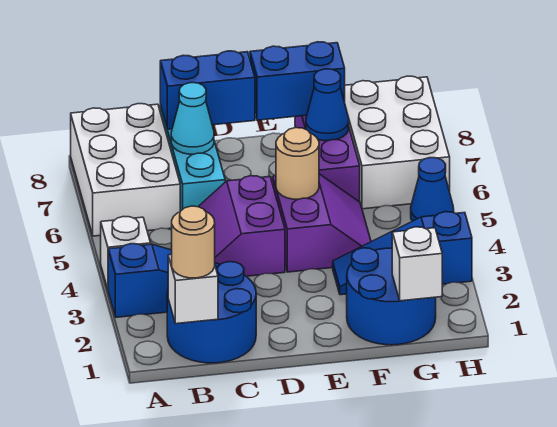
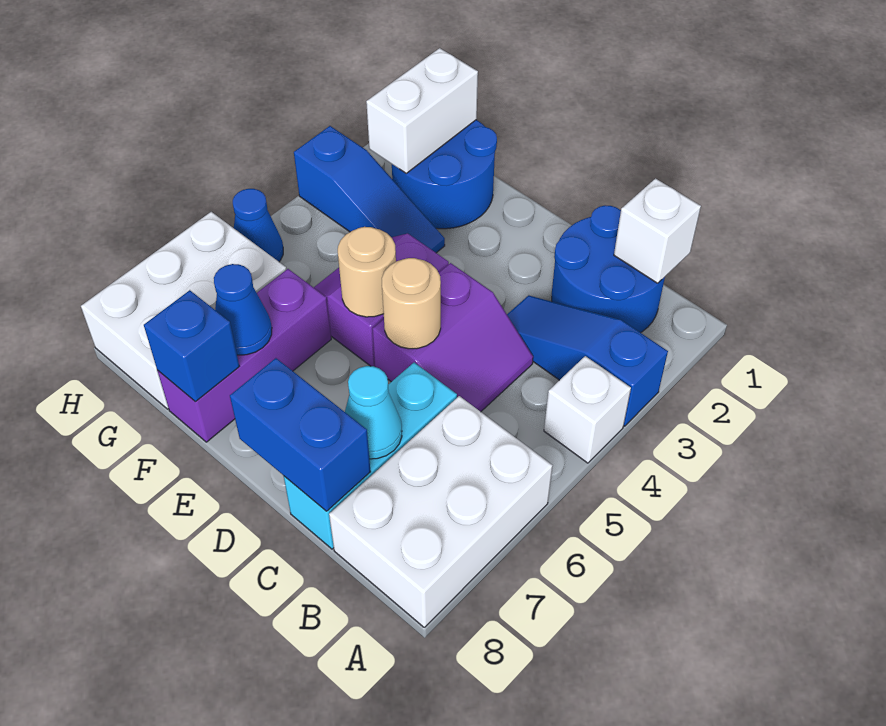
tan 1x1 round brick [172,206,215,278] -> tan 1x1 round brick moved to [382,258,441,349]
blue 1x2 brick [250,42,345,120] -> blue 1x1 brick [144,290,239,402]
white 1x1 brick [392,227,442,301] -> white 1x2 brick [366,48,478,173]

